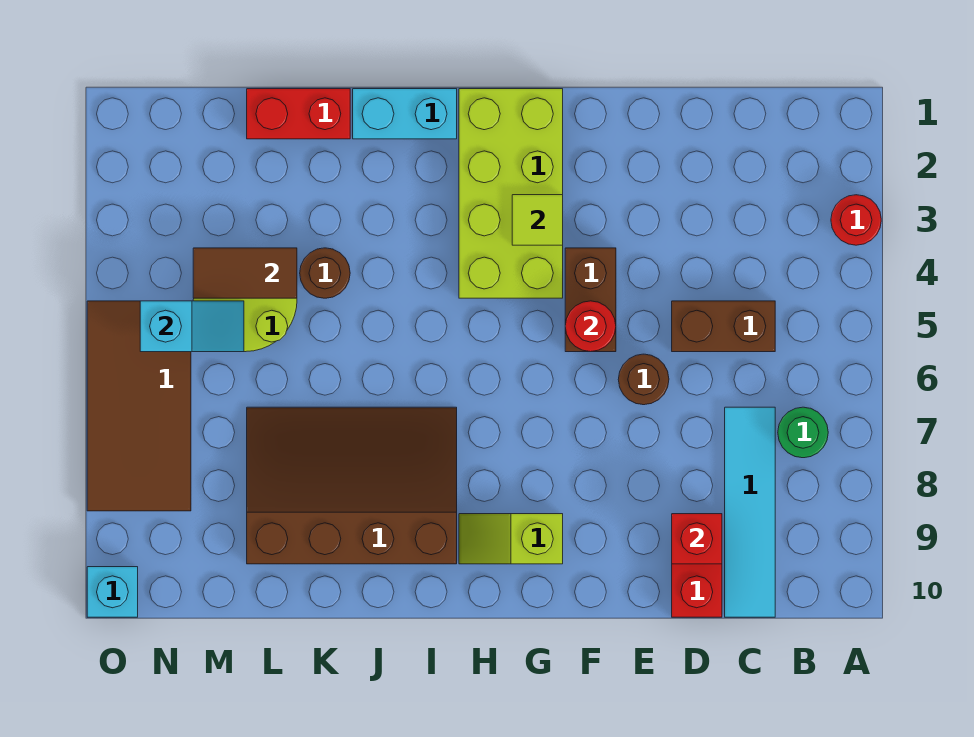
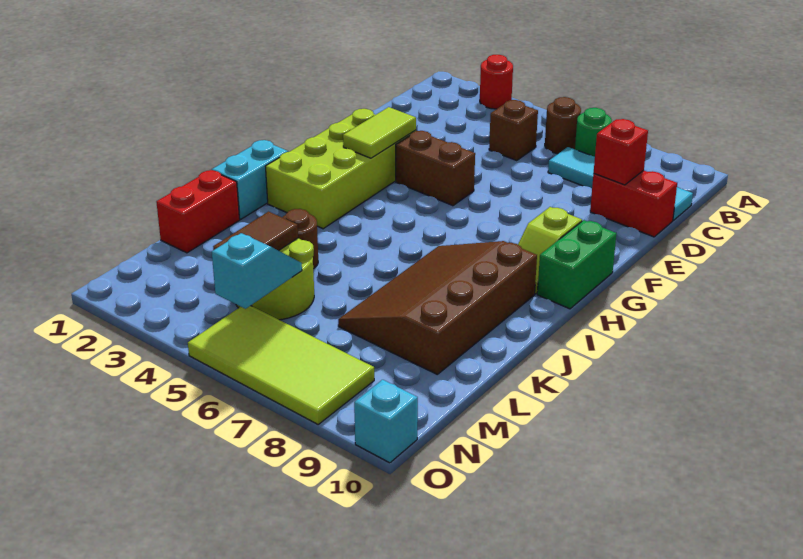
brown 1x2 brick [672,301,775,352] -> brown 1x1 brick [489,100,538,161]
brown 1x1 round brick [618,354,669,405] -> brown 1x1 round brick moved to [545,97,581,154]
red 1x1 round brick [565,301,616,352] -> none
lime 2x4 brick [459,89,563,298] -> lime 2x4 brick turned to [265,109,416,229]
lime 1x1 tile [512,195,563,245] -> lime 1x2 tile [343,107,416,158]
none -> green 1x2 brick [537,220,616,309]
brown 2x4 tile [87,301,191,511] -> lime 2x4 tile [188,306,374,424]

